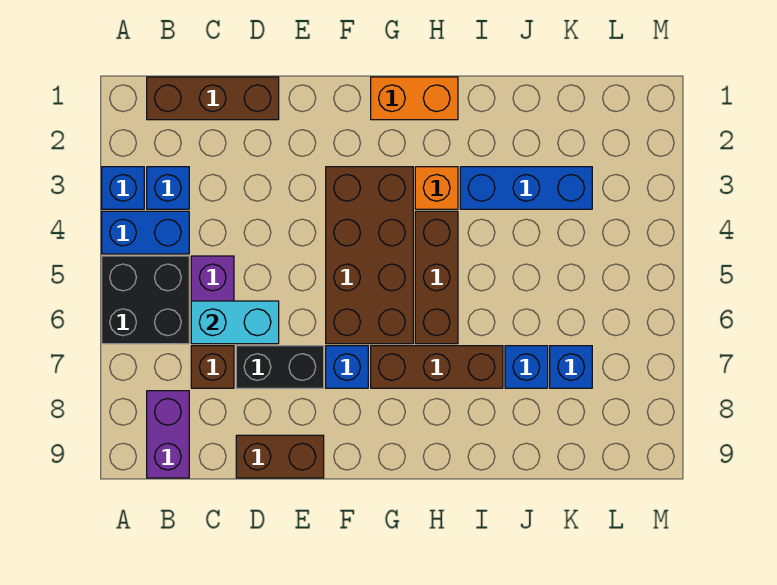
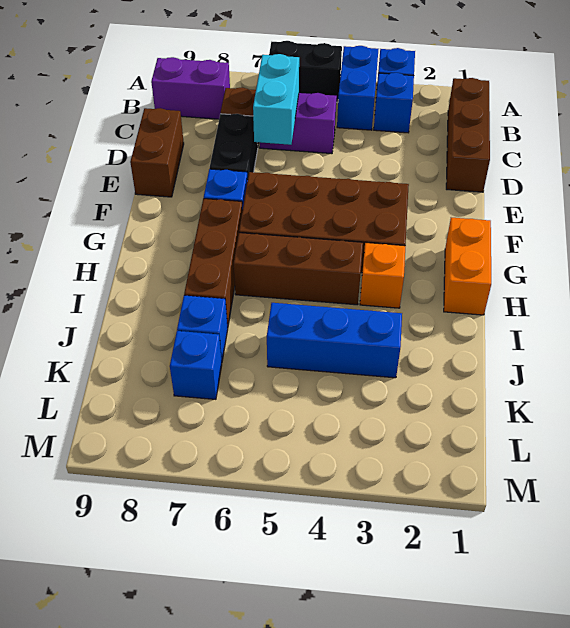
black 2x2 brick [102,256,189,344] -> black 1x2 brick [269,41,342,103]
blue 1x3 brick [460,167,592,209] -> blue 1x3 brick turned to [267,303,402,378]

